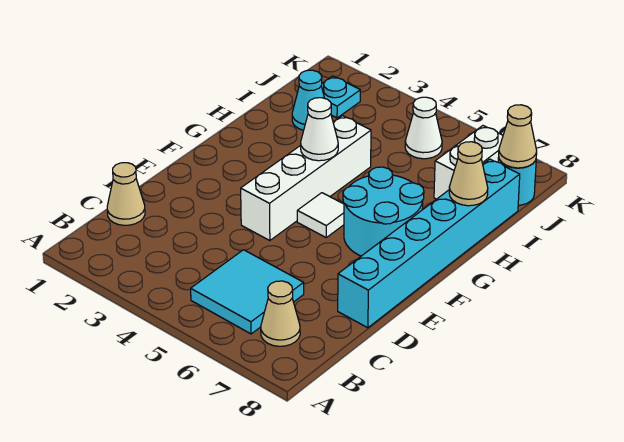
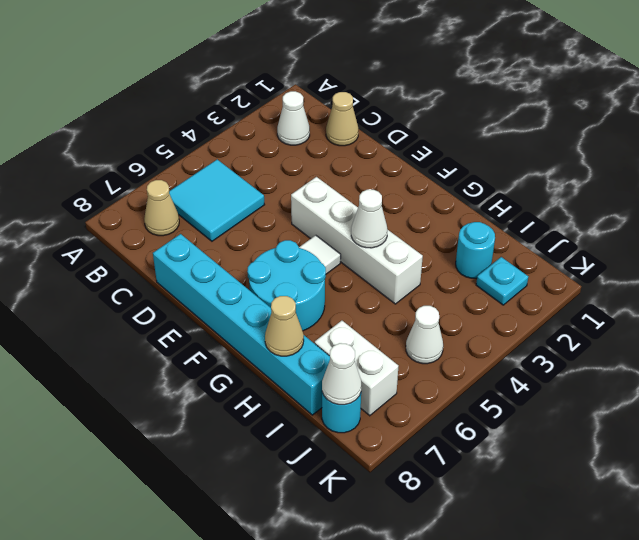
none -> white 1x1 cone [277,91,310,145]
cyan 1x1 cone [292,70,324,130] -> cyan 1x1 round brick [456,222,495,278]
tan 1x1 cone [499,105,537,168] -> white 1x1 cone [322,343,361,405]

